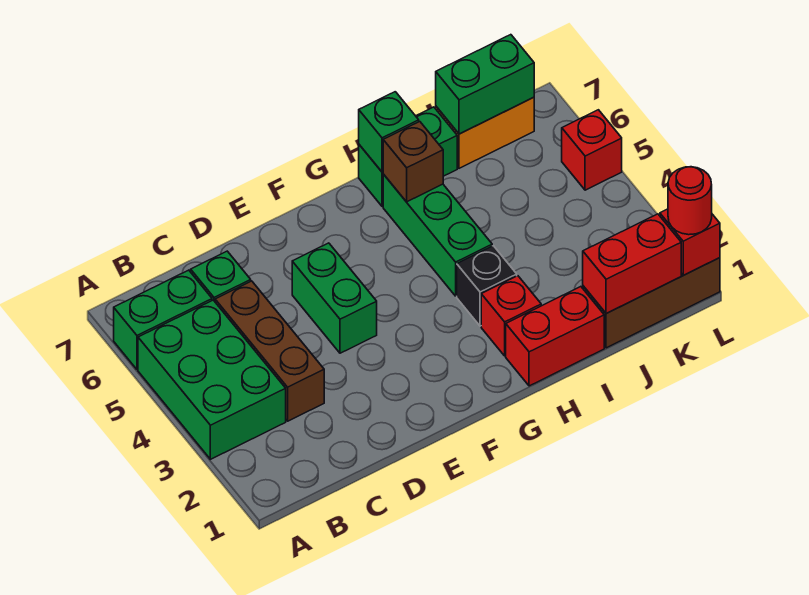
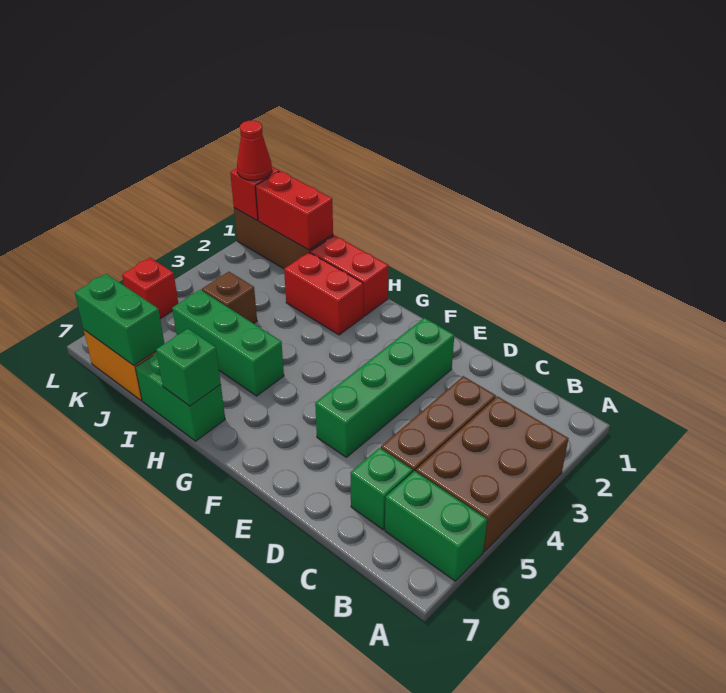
green 2x3 brick [138,300,286,459] -> brown 2x3 brick [416,396,569,552]
green 1x2 brick [292,243,377,353] -> green 1x4 brick [315,318,454,457]
red 1x1 brick [481,276,541,356] -> red 1x2 brick [284,252,363,335]
black 1x1 brick [457,246,517,326] -> none
green 1x3 brick [383,174,492,296] -> green 1x3 brick turned to [172,290,284,396]
brown 1x1 brick [383,122,443,202] -> brown 1x1 brick moved to [202,272,257,324]
red 1x1 round brick [668,167,712,235] -> red 1x1 cone [237,121,272,180]

